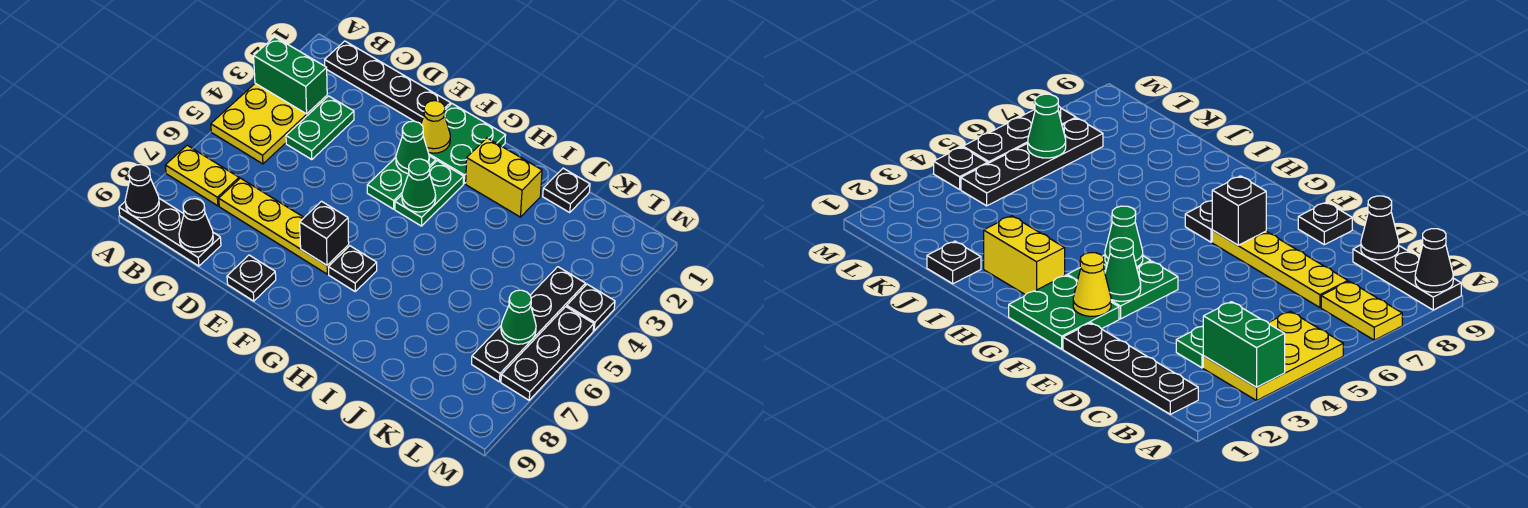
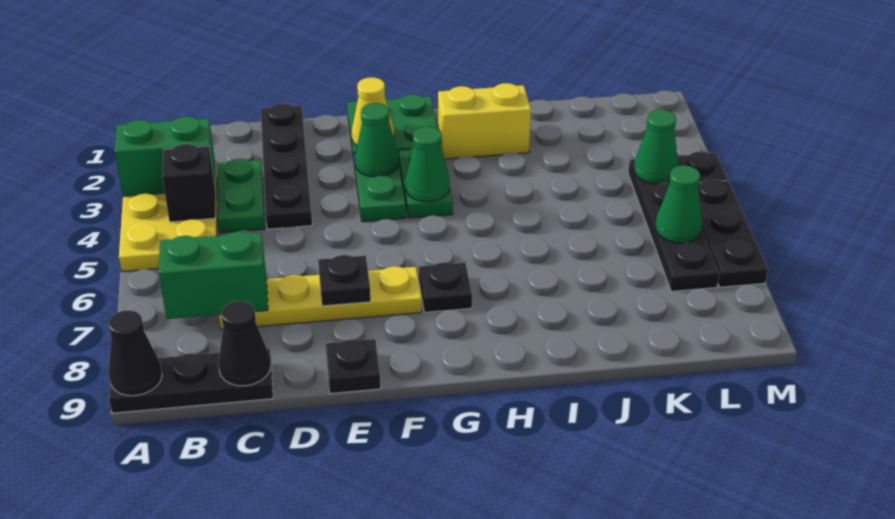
yellow 1x2 plate [165,145,239,206] -> none
black 1x4 plate [325,41,451,124] -> black 1x4 plate turned to [261,104,312,229]
none -> green 1x2 brick [159,232,268,319]
black 1x1 brick [300,201,349,265] -> black 1x1 brick moved to [162,144,215,222]
black 1x1 plate [543,168,590,212] -> black 1x1 plate moved to [318,255,371,306]
none -> green 1x1 cone [634,109,679,184]

